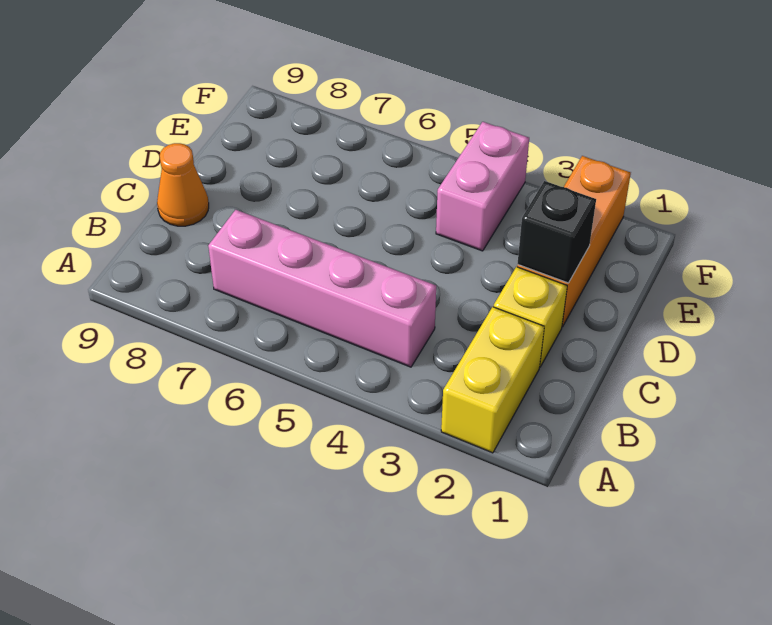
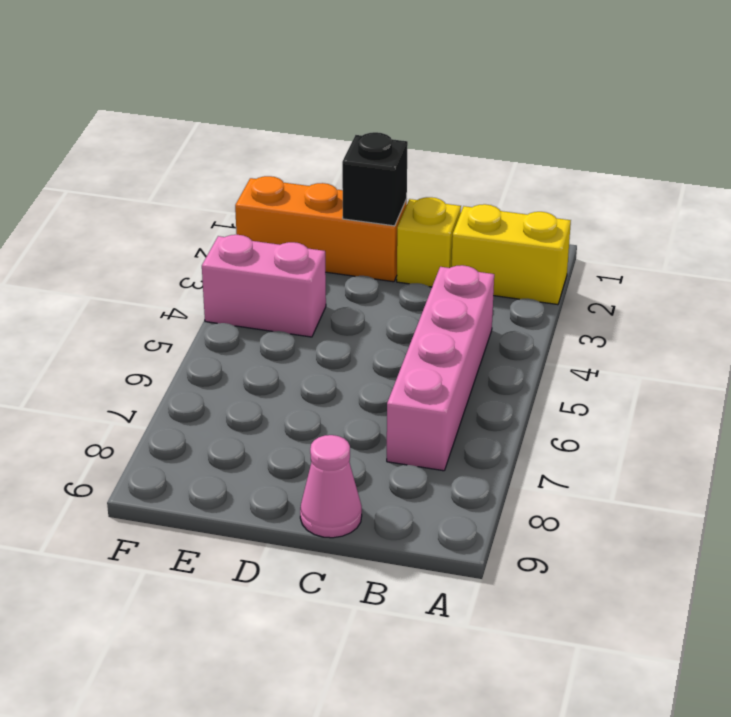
orange 1x1 cone [157,143,209,226] -> pink 1x1 cone [300,435,362,538]

